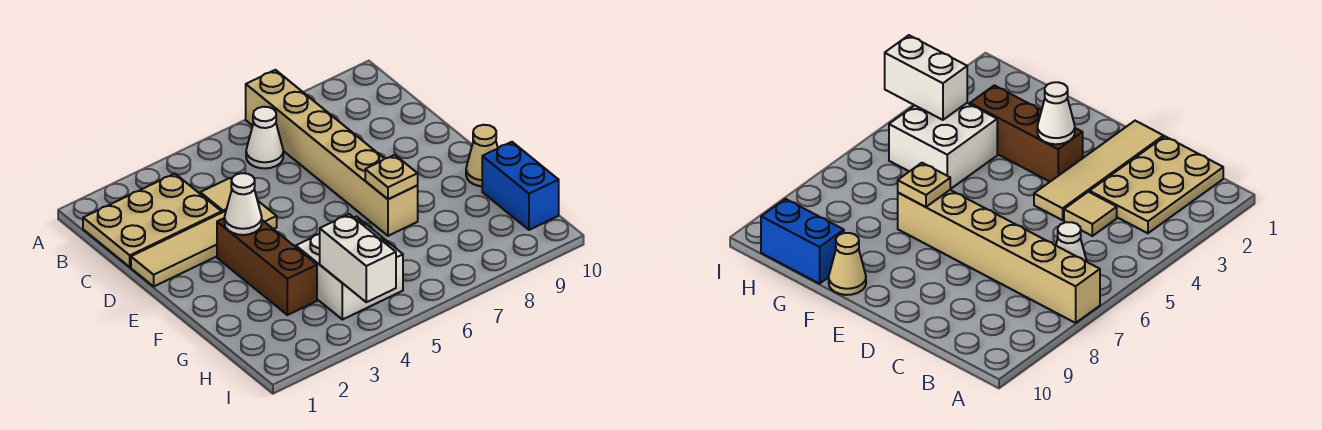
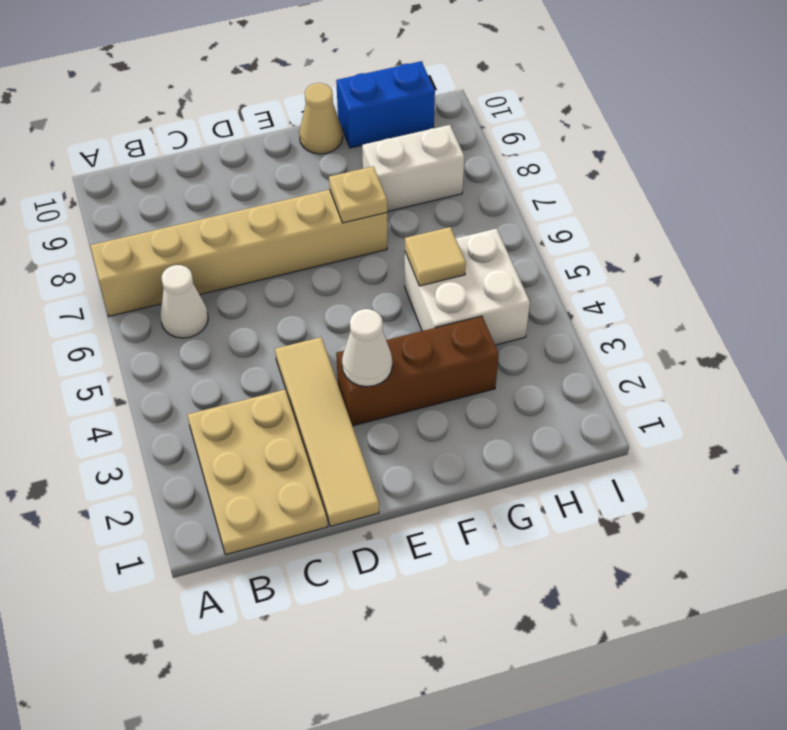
tan 1x1 tile [200,178,232,212] -> tan 1x1 tile moved to [405,227,466,286]
white 1x2 brick [320,214,396,302] -> white 1x2 brick moved to [362,125,464,212]

